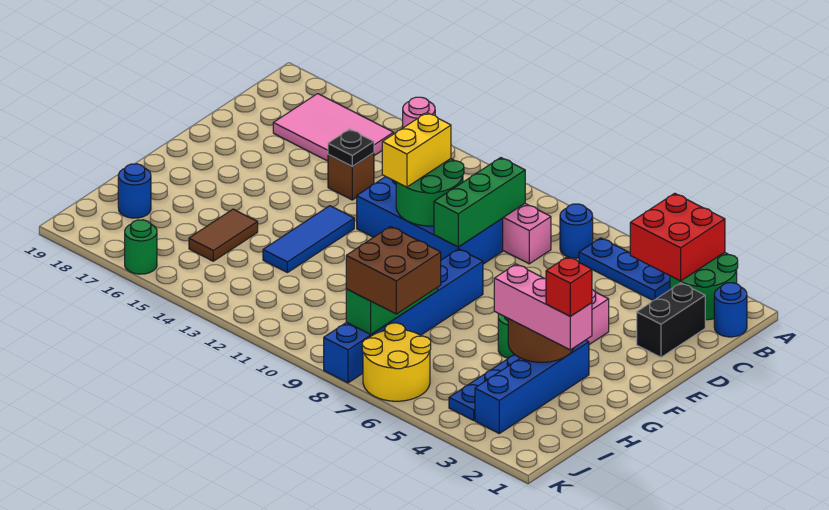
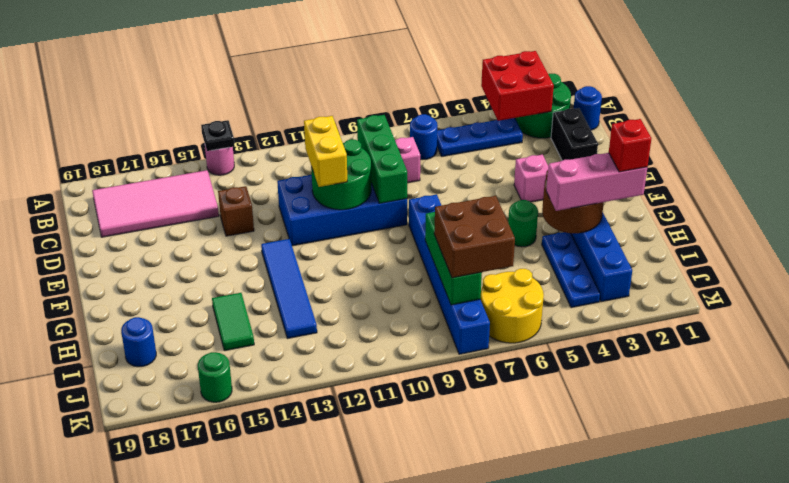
pink 2x3 tile [273,94,394,161] -> pink 2x4 tile [92,170,219,237]
black 1x1 plate [328,129,374,167] -> black 1x1 plate moved to [201,120,235,151]
blue 1x3 tile [263,206,354,273] -> blue 1x4 tile [261,239,317,339]
brown 1x2 tile [189,209,258,261] -> green 1x2 tile [212,293,254,351]

